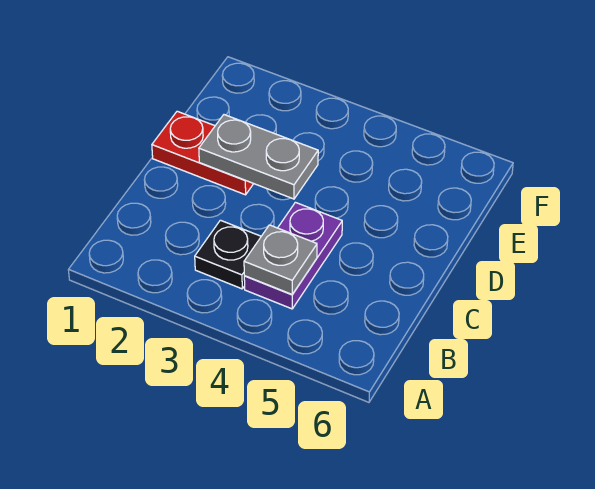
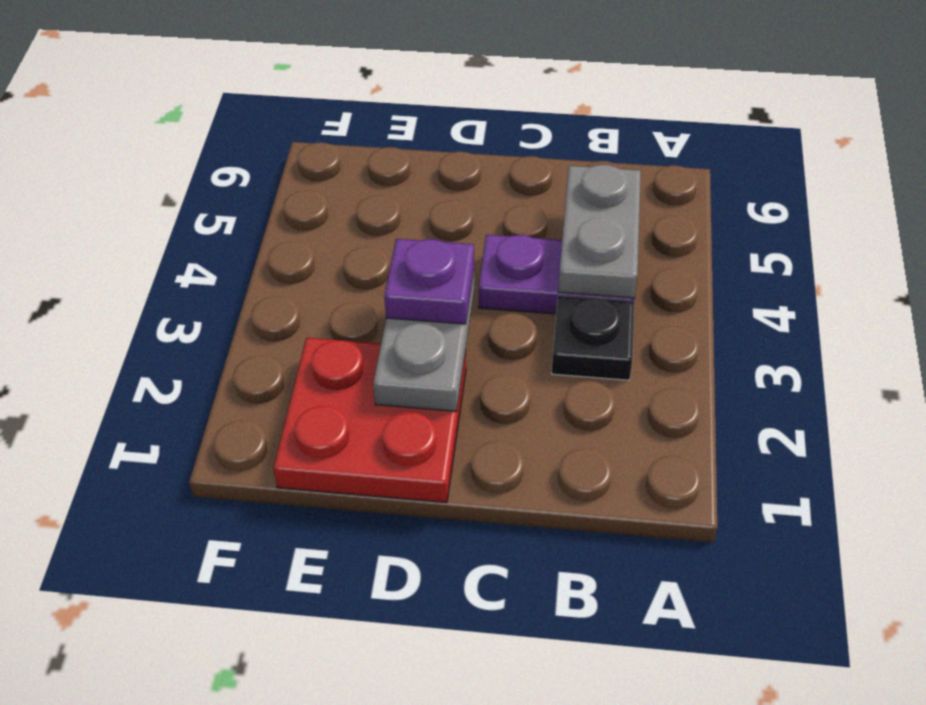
grey 1x1 plate [244,225,317,294] -> grey 1x2 plate [558,165,641,298]
red 1x2 plate [152,111,254,195] -> red 2x2 plate [273,338,466,503]
none -> purple 1x1 plate [384,239,474,324]

